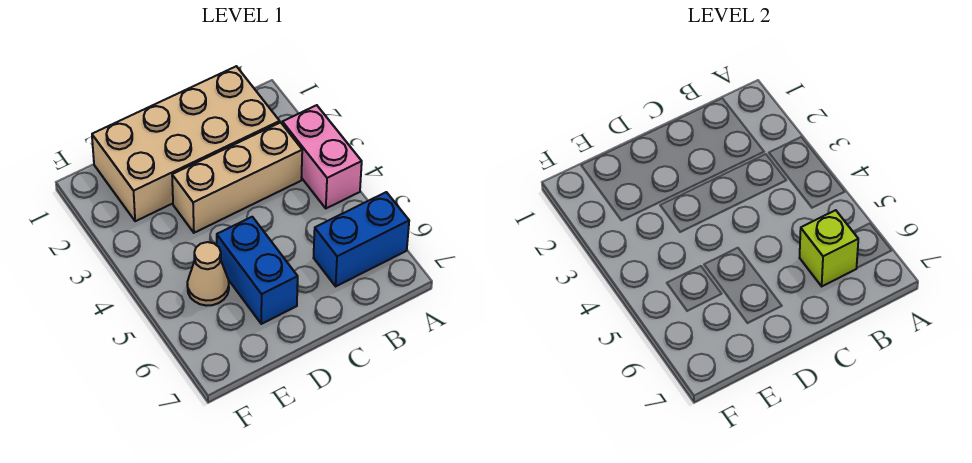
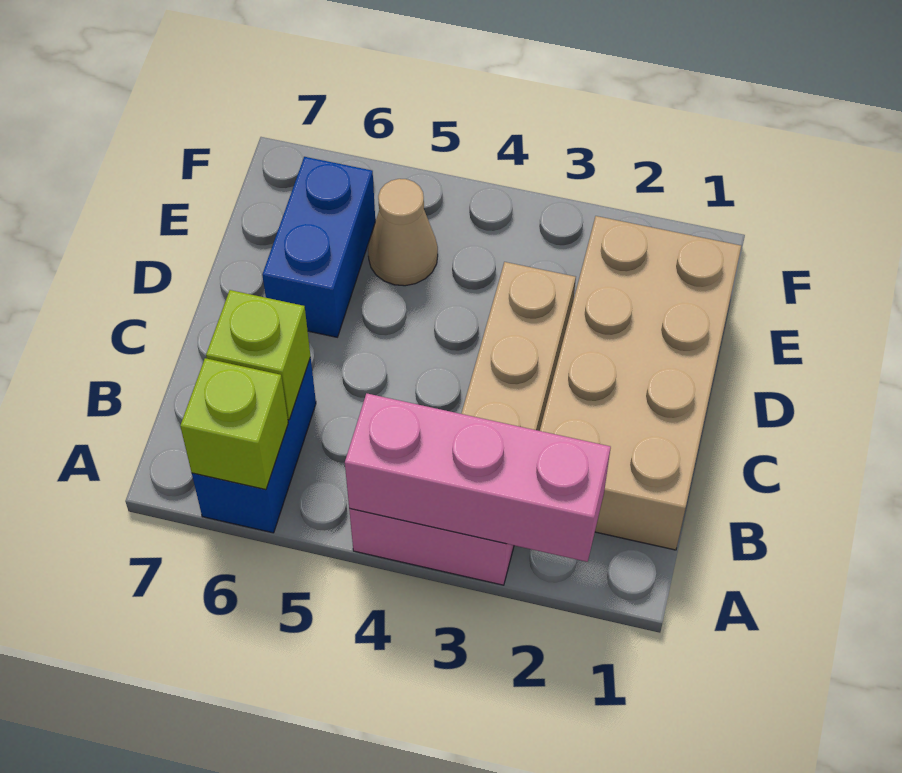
none -> pink 1x3 brick [345,393,611,562]
none -> lime 1x1 brick [180,358,288,490]
blue 1x2 brick [217,217,298,324] -> blue 1x2 brick turned to [262,157,375,337]

